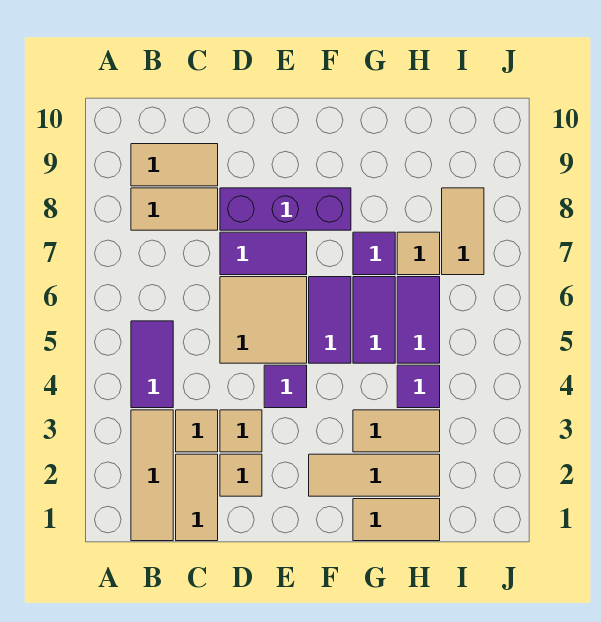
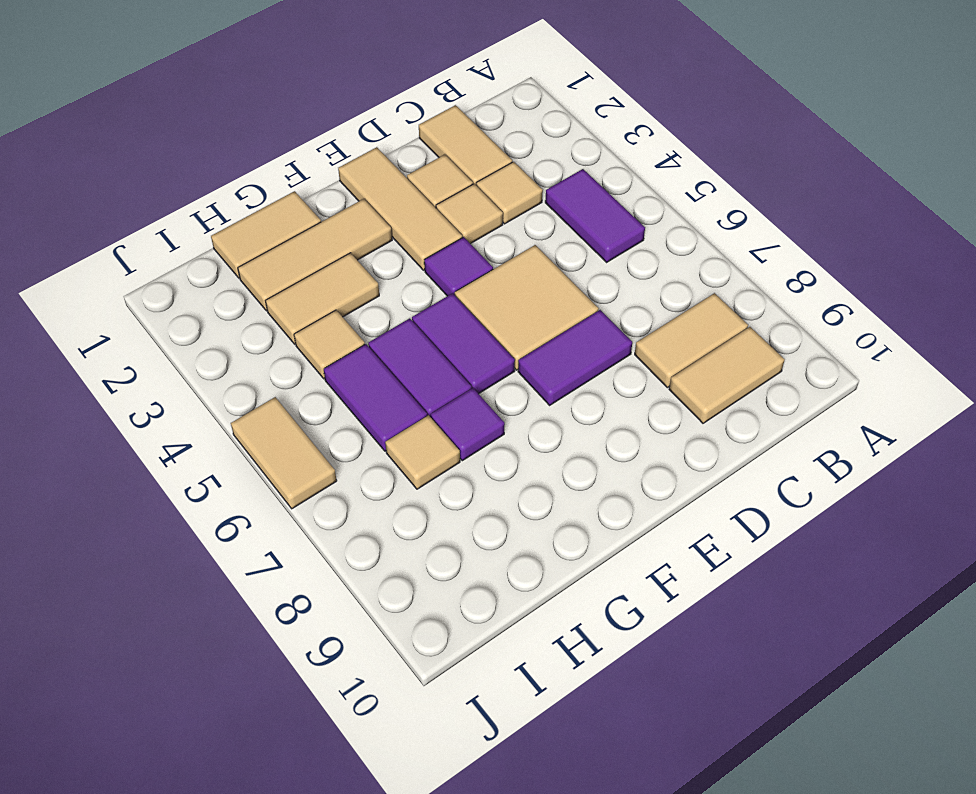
tan 1x3 tile [131,410,173,541] -> tan 1x3 tile moved to [338,147,462,270]
purple 1x3 brick [220,188,351,230] -> none
purple 1x1 tile [397,365,440,408] -> tan 1x1 tile [294,310,365,379]
tan 1x2 tile [442,188,484,275] -> tan 1x2 tile moved to [231,397,337,509]

